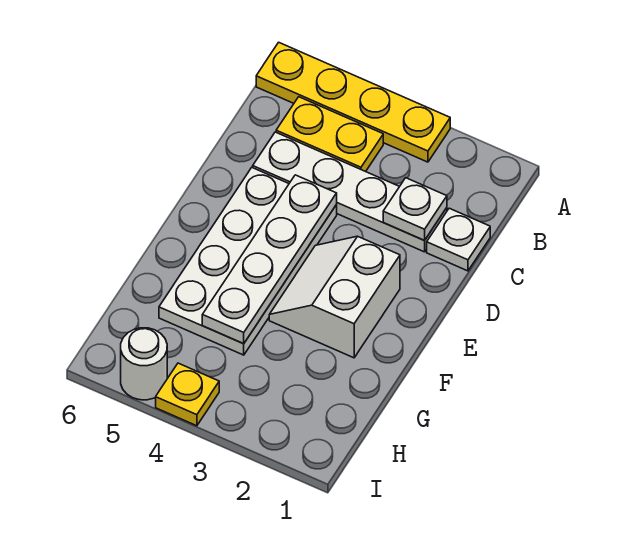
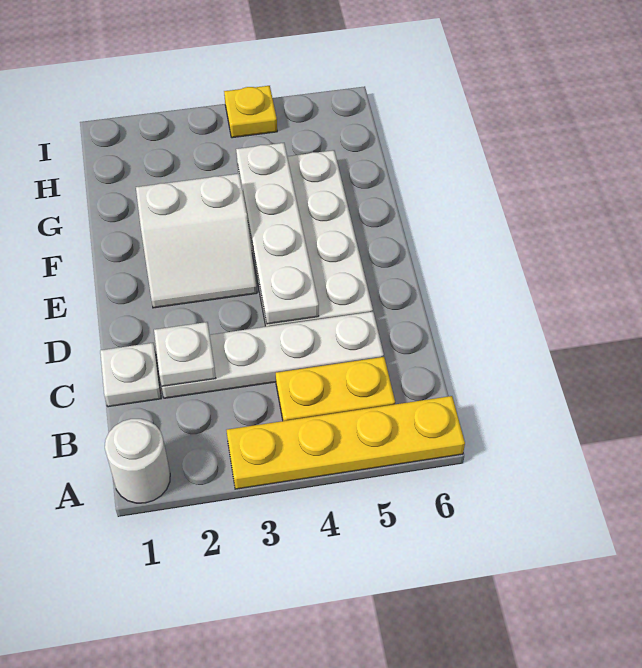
white 2x2 slope [269,236,400,358] -> white 2x2 slope turned to [136,174,257,308]
white 1x1 round brick [121,328,167,400] -> white 1x1 round brick moved to [105,419,170,503]

